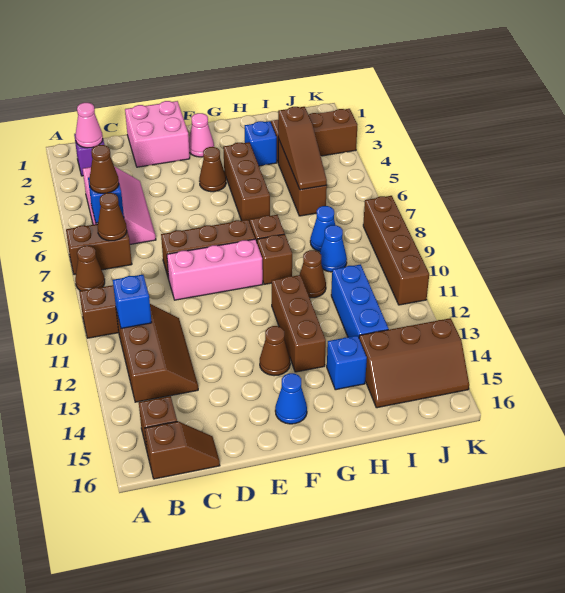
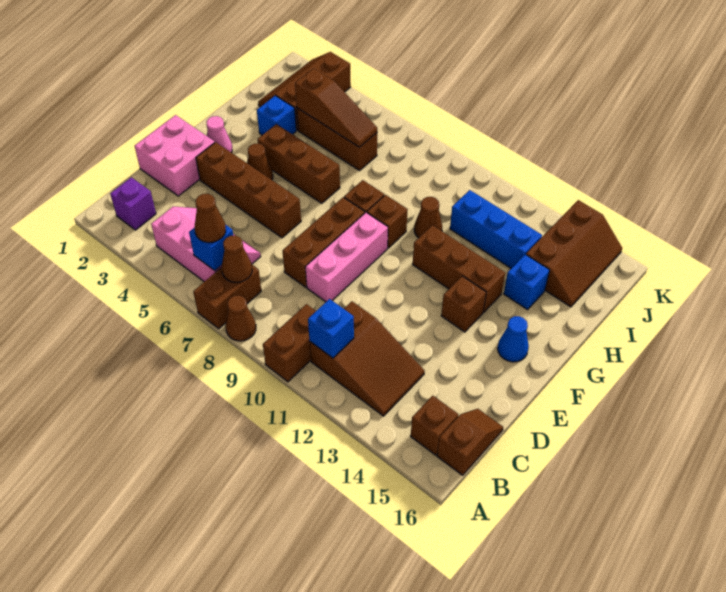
pink 1x1 cone [76,103,103,148] -> none
brown 2x3 slope [116,304,198,402] -> brown 2x3 slope turned to [310,302,425,416]
brown 1x1 cone [260,326,290,376] -> brown 1x1 brick [441,276,486,332]
blue 1x1 cone [310,206,335,252] -> none
blue 1x1 cone [320,225,347,272] -> none
brown 1x4 brick [363,196,429,305] -> brown 1x4 brick moved to [196,142,301,238]

